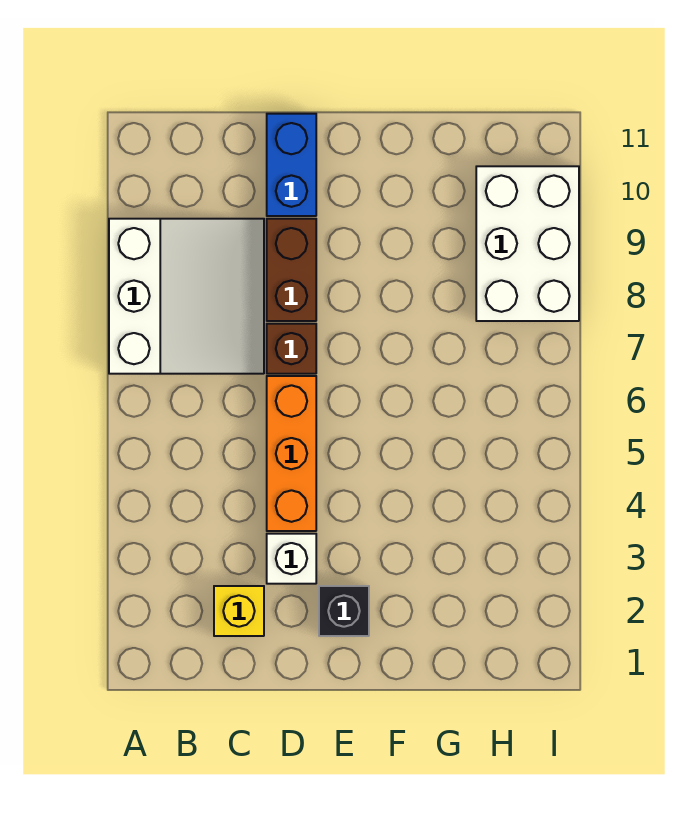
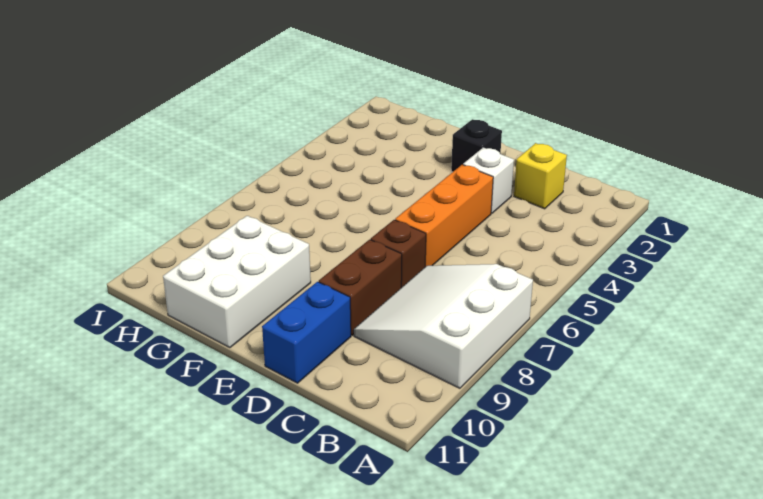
white 2x3 brick [476,166,579,321] -> white 2x3 brick moved to [163,216,311,348]

